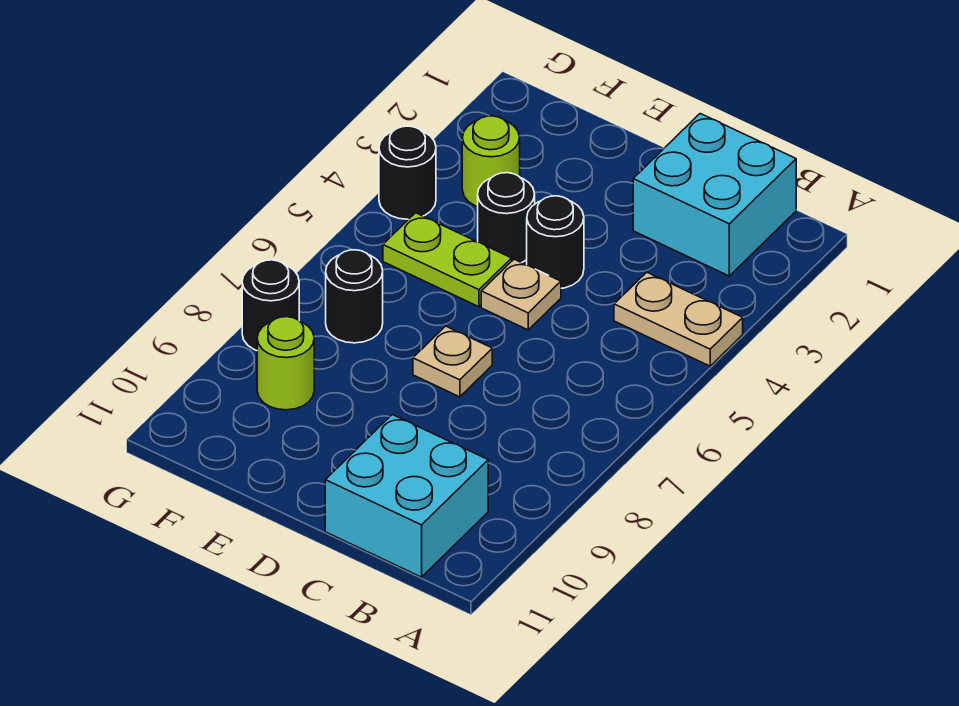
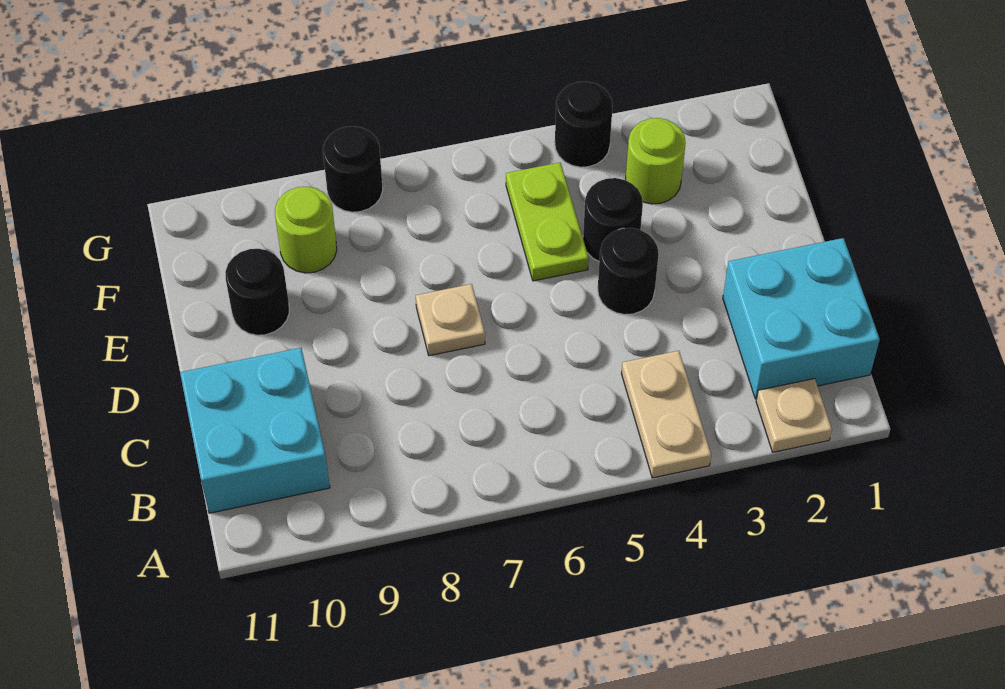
tan 1x1 plate [481,259,561,330] -> tan 1x1 plate moved to [756,379,832,452]
black 1x1 round brick [326,250,383,343] -> black 1x1 round brick moved to [225,249,289,335]

